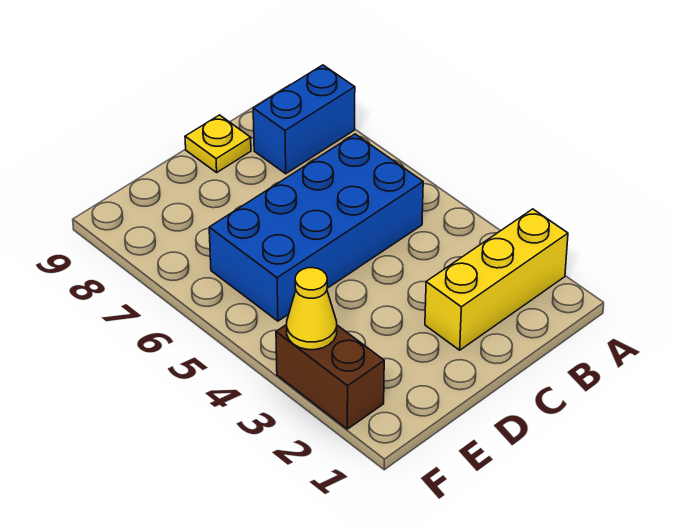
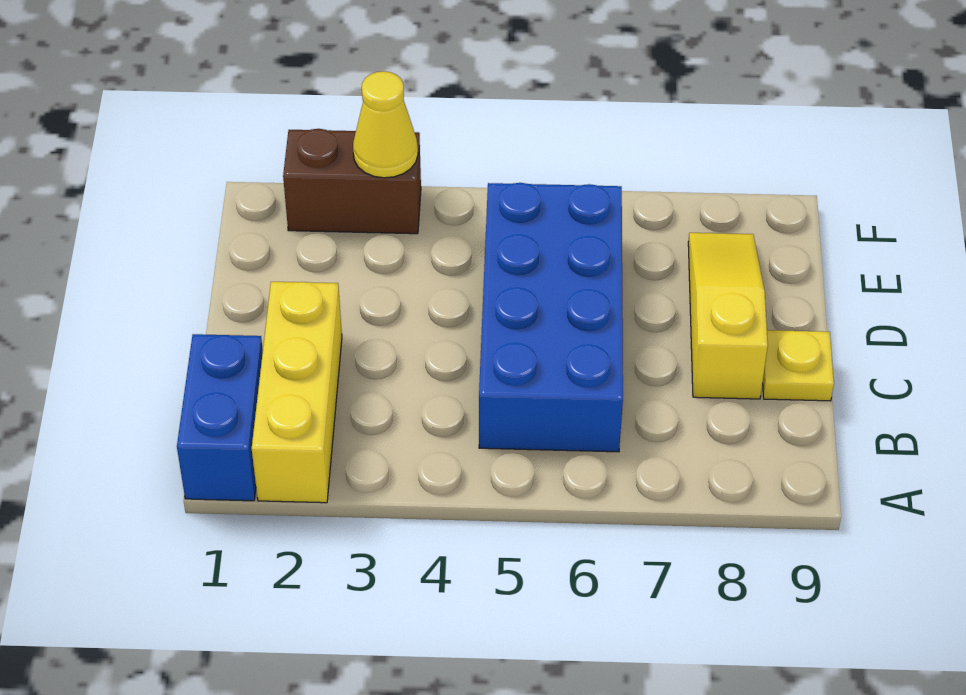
blue 1x2 brick [253,65,355,174] -> blue 1x2 brick moved to [177,334,263,501]
none -> yellow 1x3 slope [688,233,768,399]

